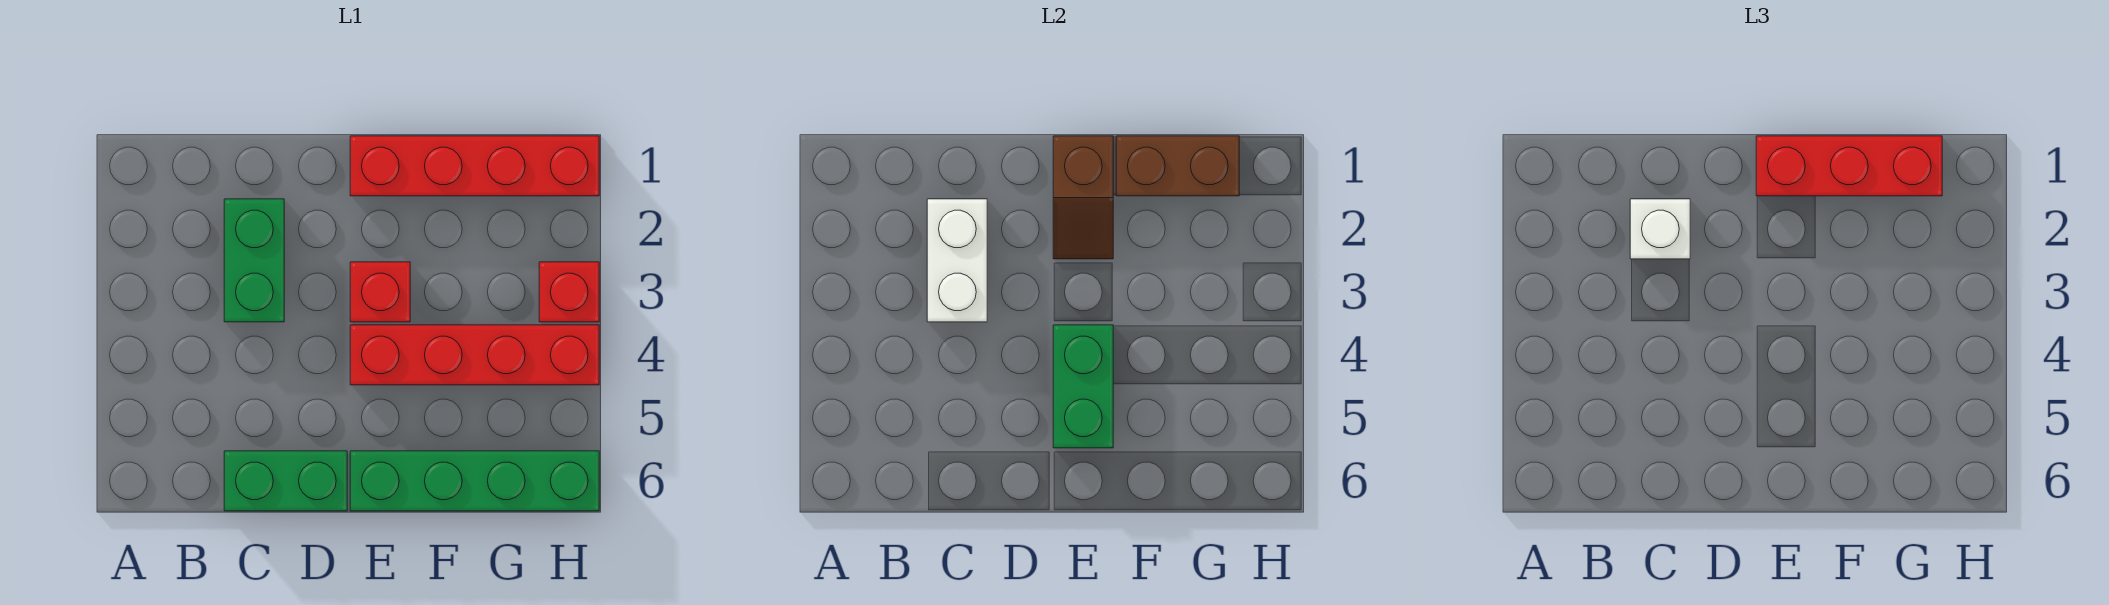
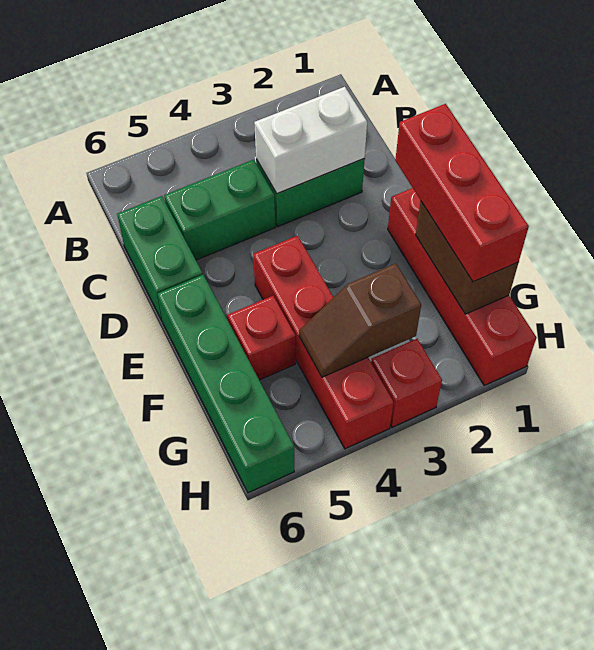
white 1x1 brick [1630,199,1690,259] -> none
brown 1x2 slope [1053,136,1113,259] -> brown 1x2 slope moved to [299,264,421,377]
red 1x1 brick [350,262,410,322] -> red 1x1 brick moved to [228,296,296,380]
green 1x2 brick [1053,325,1113,448] -> green 1x2 brick moved to [164,160,275,260]

